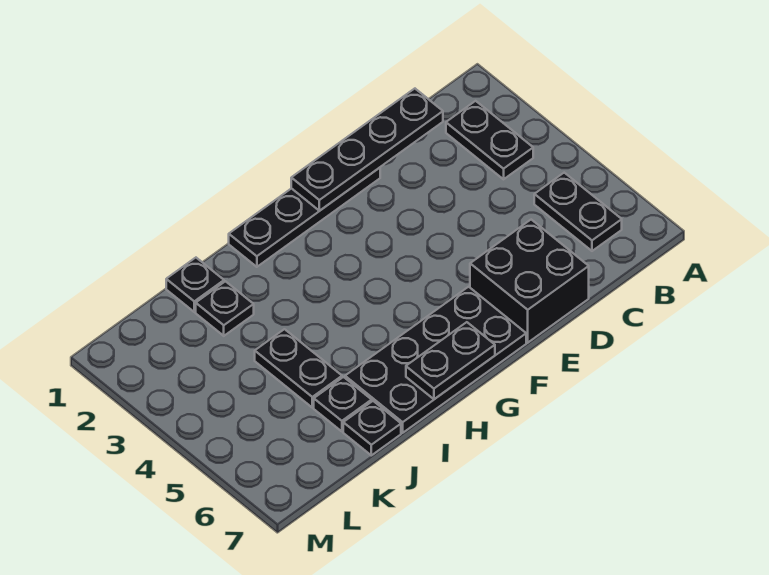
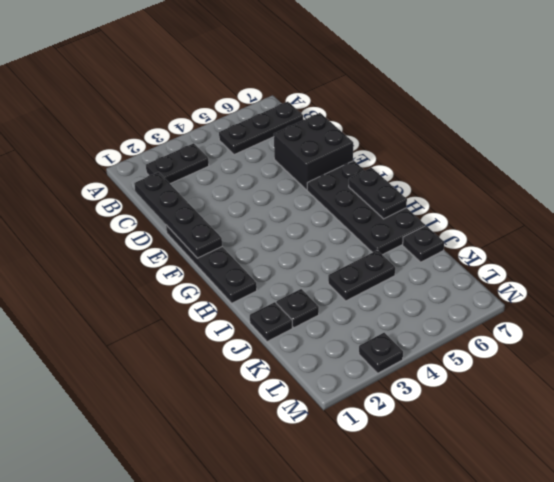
black 1x2 plate [534,173,622,251] -> black 1x3 plate [219,102,303,155]
black 1x1 plate [314,377,372,431] -> black 1x1 plate moved to [359,333,403,373]

